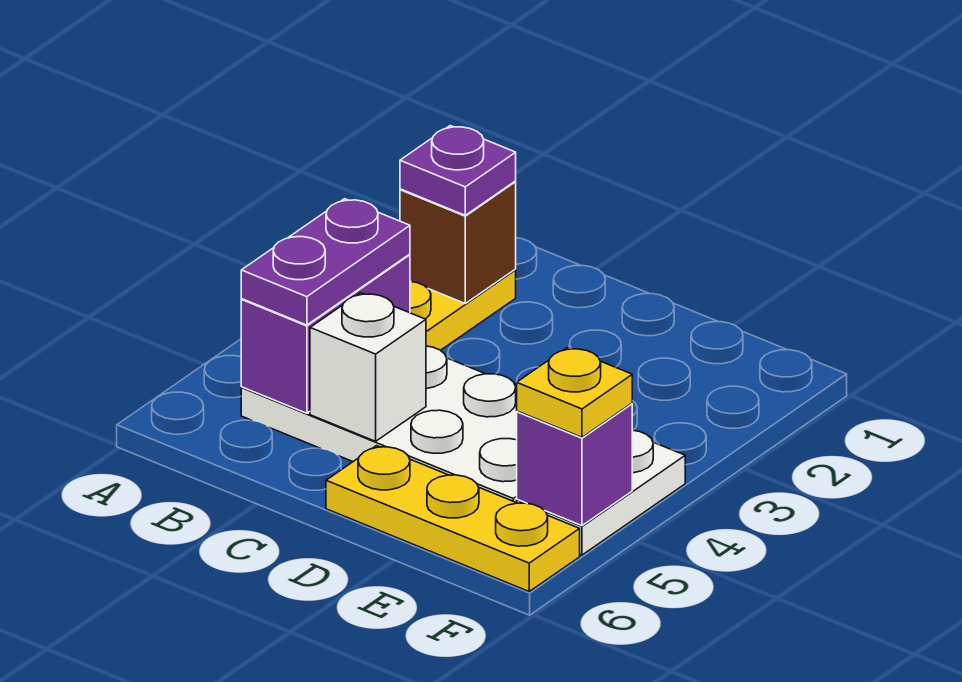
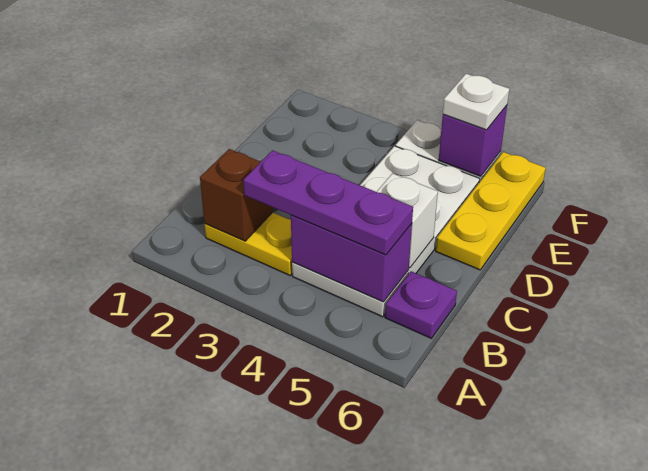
purple 1x1 plate [400,126,516,215] -> purple 1x1 plate moved to [385,271,457,338]
purple 1x2 plate [241,199,410,325] -> purple 1x3 plate [244,150,413,255]
yellow 1x1 plate [517,348,632,437] -> white 1x1 plate [443,74,509,130]

